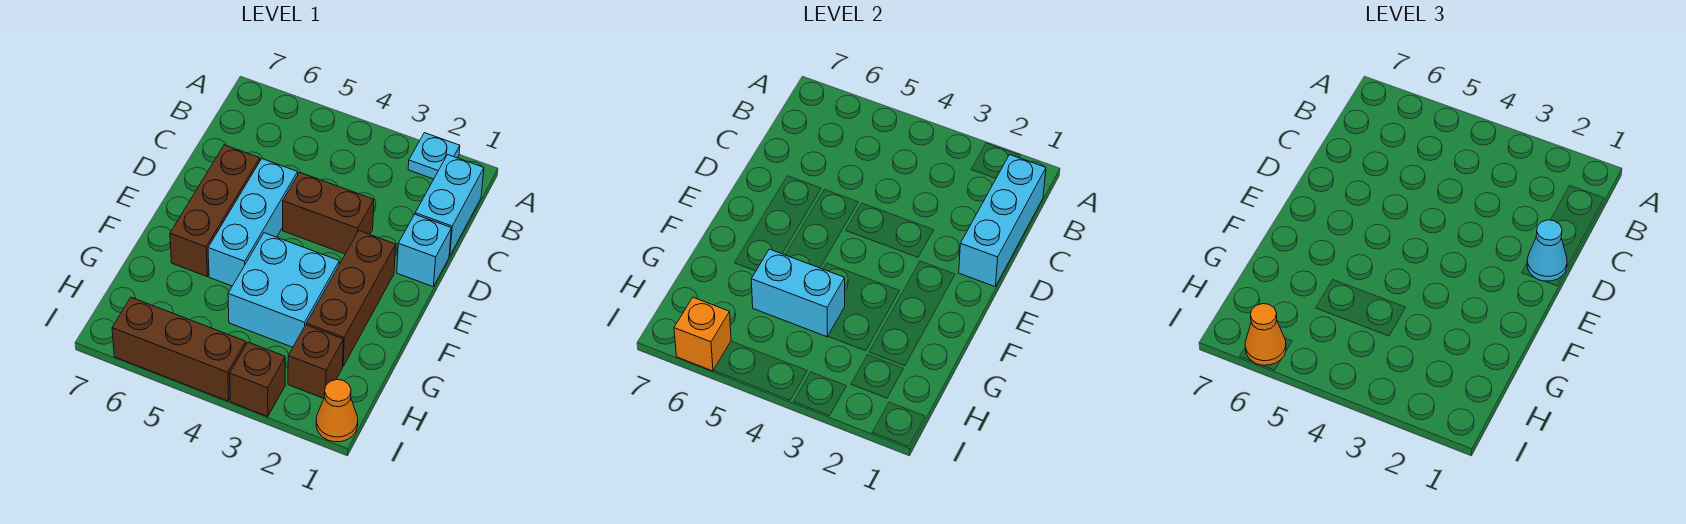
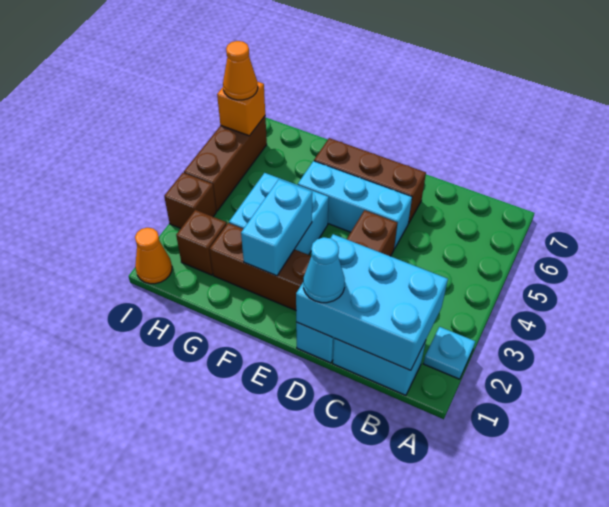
cyan 1x3 brick [959,155,1046,287] -> cyan 2x3 brick [296,234,448,370]
cyan 1x2 brick [751,249,845,337] -> cyan 1x2 brick moved to [241,179,312,276]

